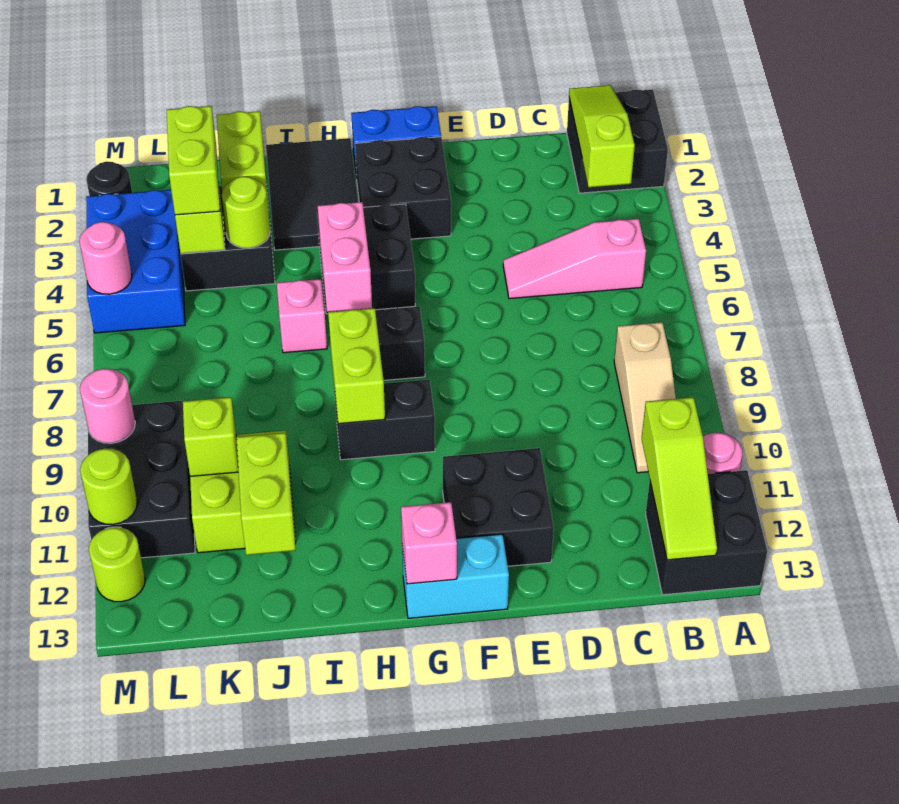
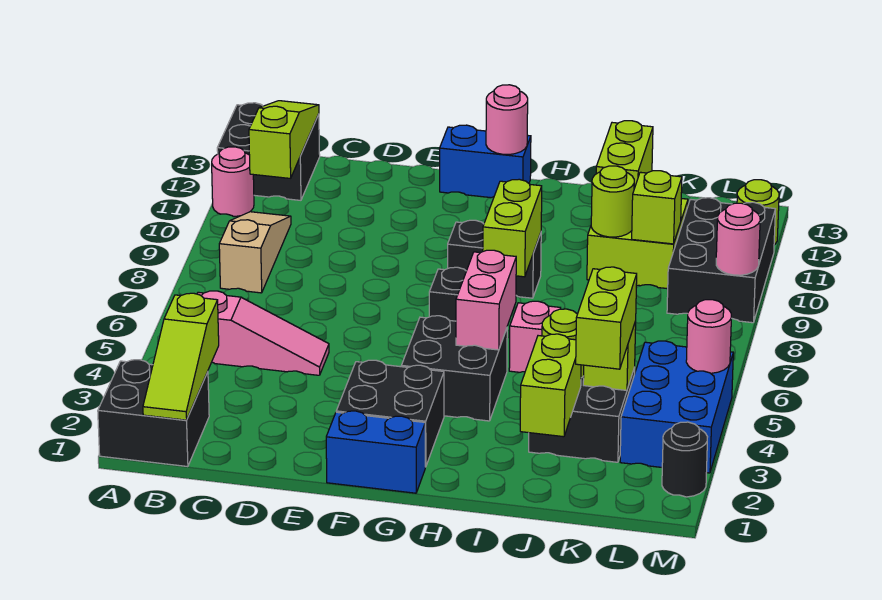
black 2x2 brick [443,448,554,566] -> none
cyan 1x2 brick [402,534,509,618] -> blue 1x2 brick [440,125,531,198]
pink 1x1 brick [401,502,457,584] -> pink 1x1 round brick [486,85,528,154]
black 2x3 tile [266,138,358,250] -> none
lime 1x1 round brick [80,448,137,525] -> lime 1x1 round brick moved to [591,166,634,237]

